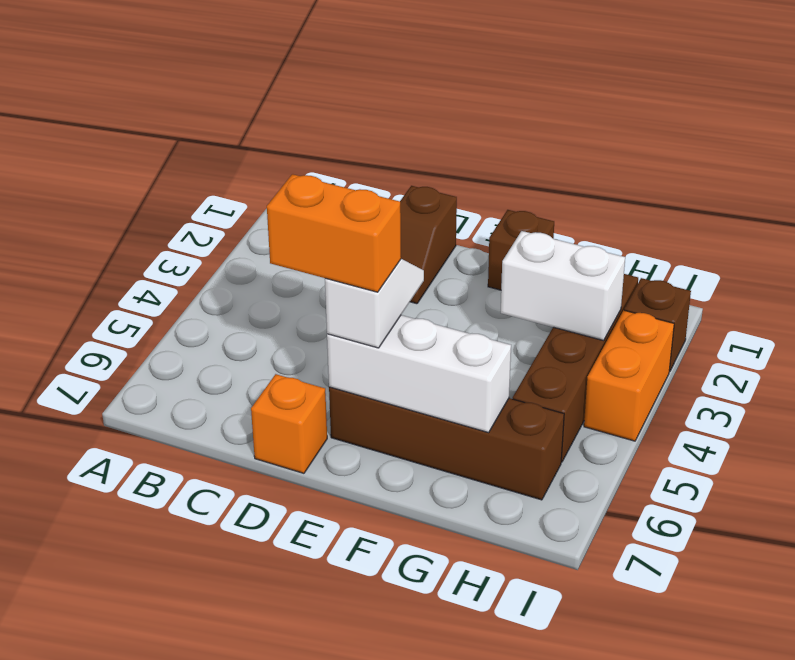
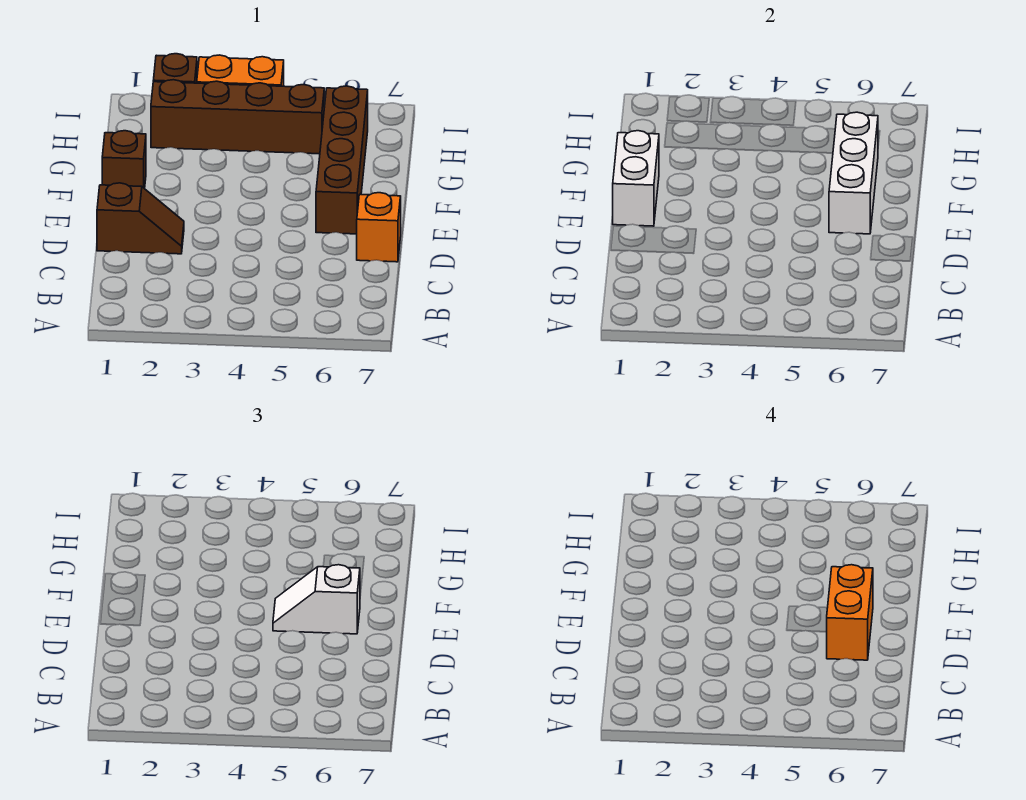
white 1x2 brick [501,231,625,341] -> white 1x2 brick moved to [613,131,659,226]

